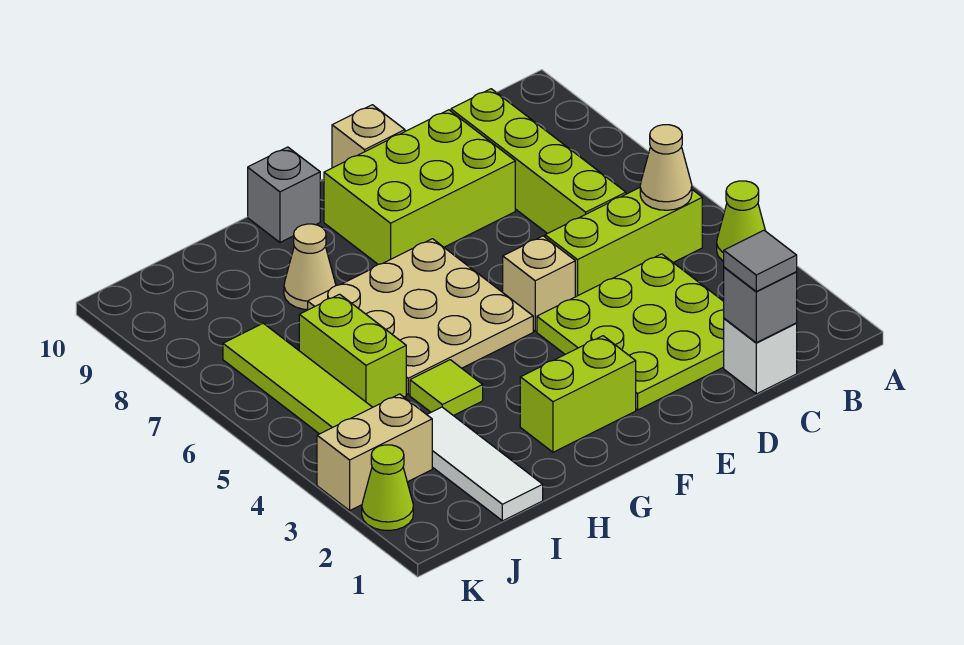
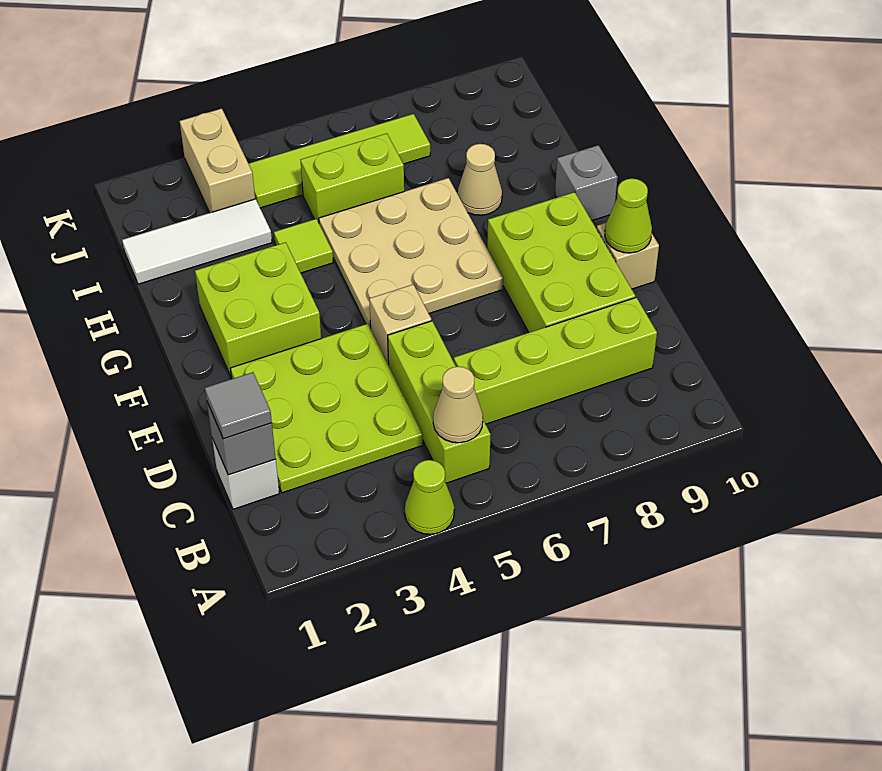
lime 1x2 brick [520,336,636,452] -> lime 2x2 brick [195,242,321,376]
lime 1x1 cone [362,445,413,531] -> lime 1x1 cone moved to [605,179,652,253]

